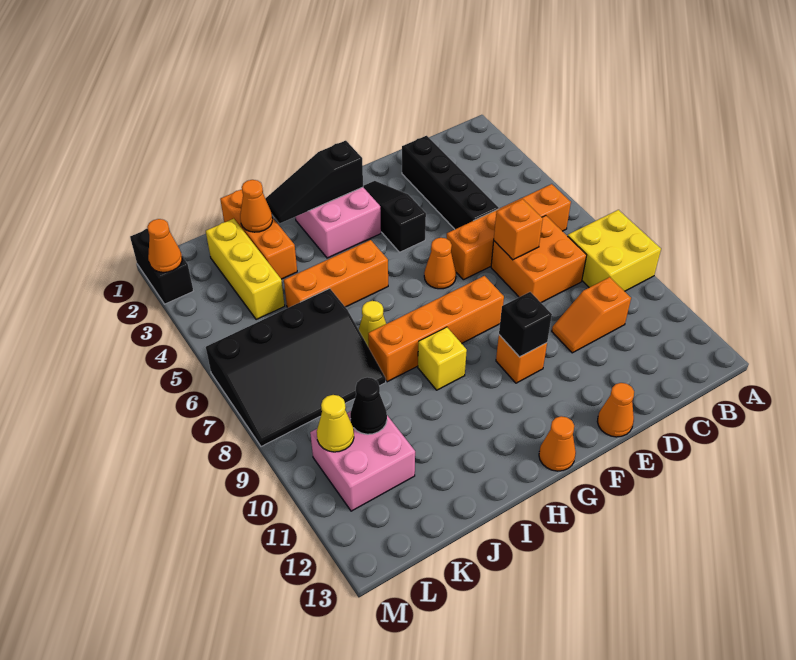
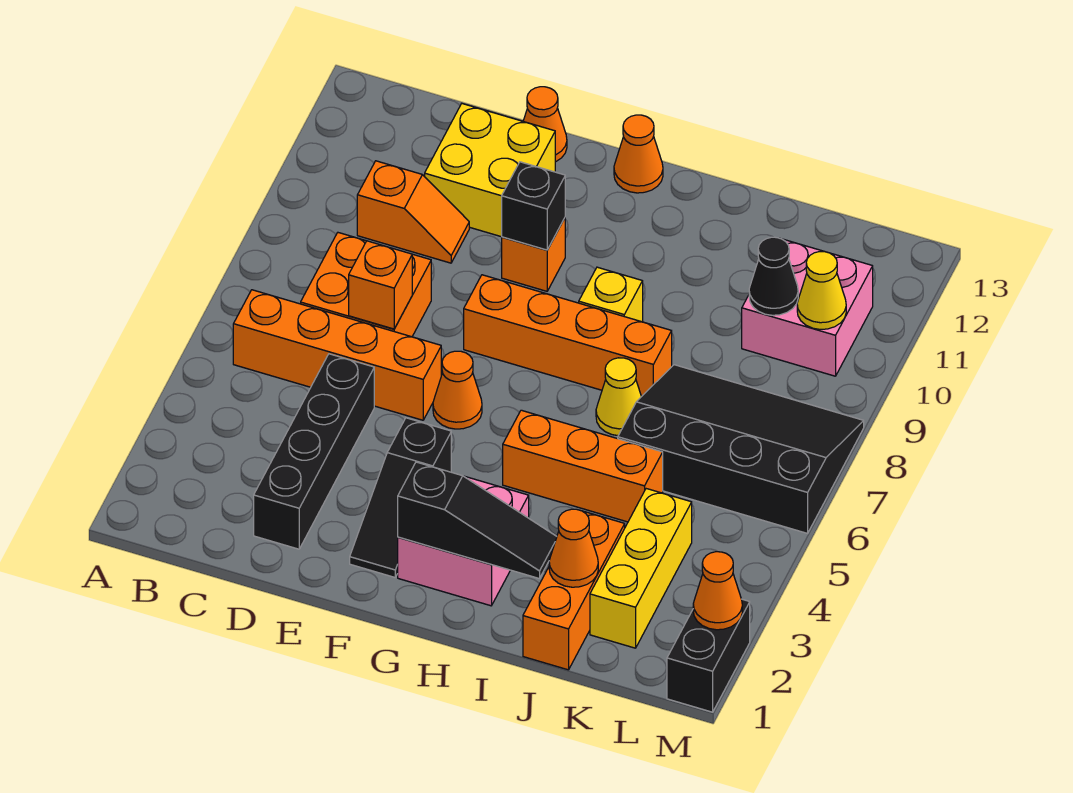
yellow 2x2 brick [568,210,661,291] -> yellow 2x2 brick moved to [425,104,555,237]

